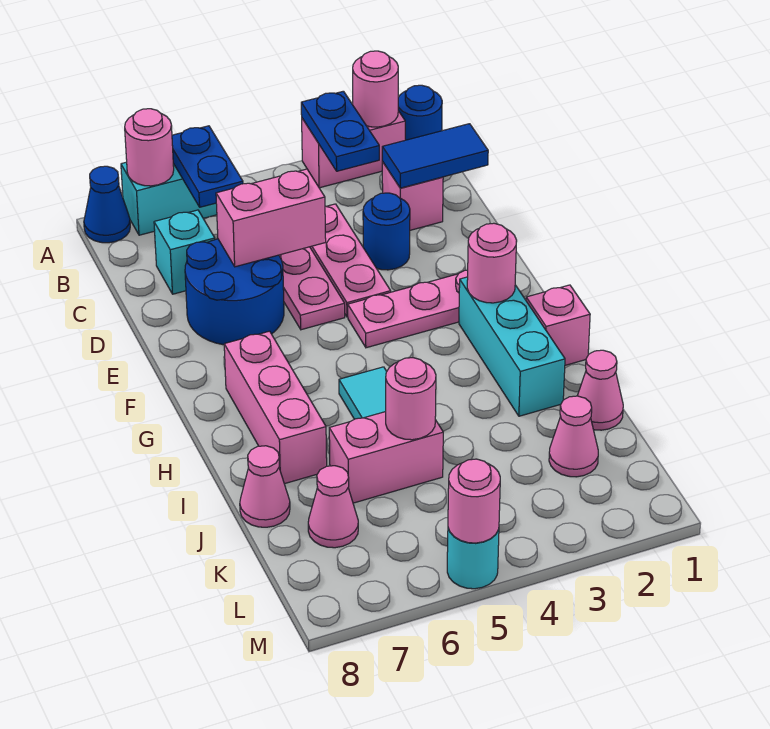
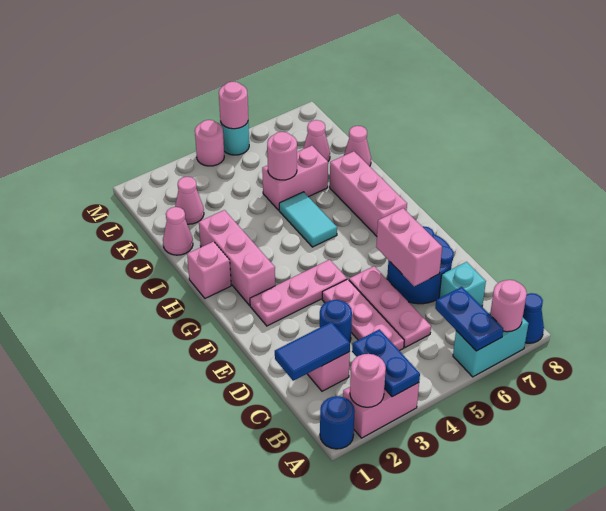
pink 1x2 brick [216,169,326,267] -> pink 1x2 brick turned to [376,208,442,286]
cyan 1x3 brick [459,277,565,416] -> pink 1x3 brick [199,210,275,305]
pink 1x1 round brick [467,223,517,303] -> pink 1x1 round brick moved to [195,120,224,166]

